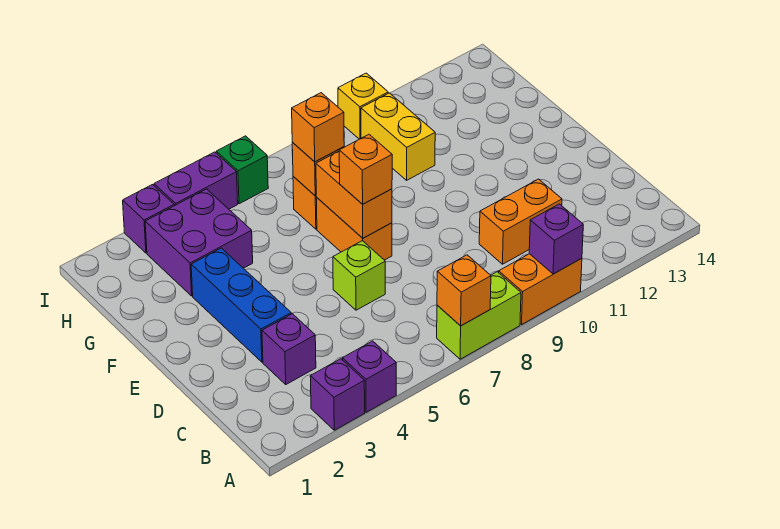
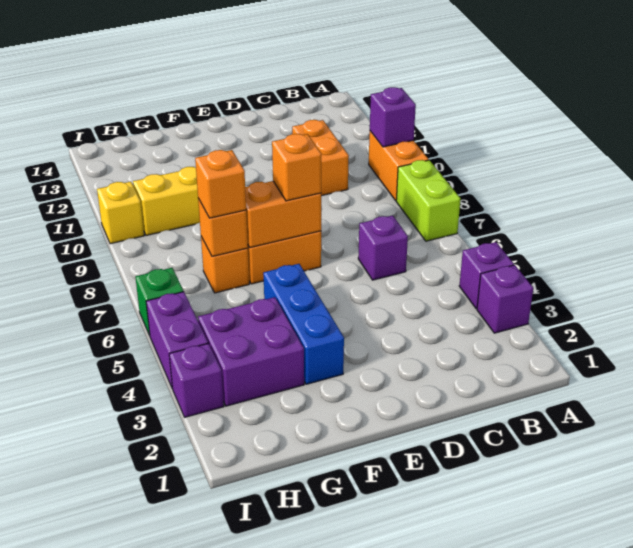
orange 1x1 brick [437,255,491,326] -> none
purple 1x1 brick [262,314,316,384] -> purple 1x1 brick moved to [358,216,408,280]
blue 1x3 brick [191,248,291,362] -> blue 1x3 brick turned to [263,264,344,384]
lime 1x1 brick [333,241,385,310] -> none

